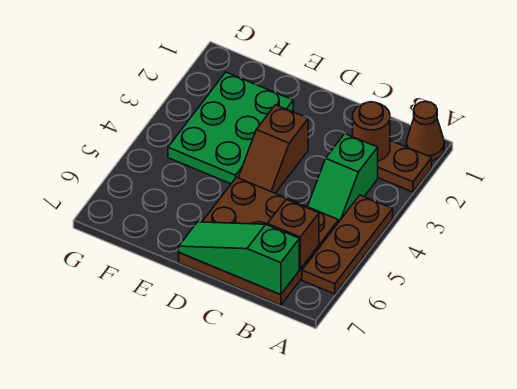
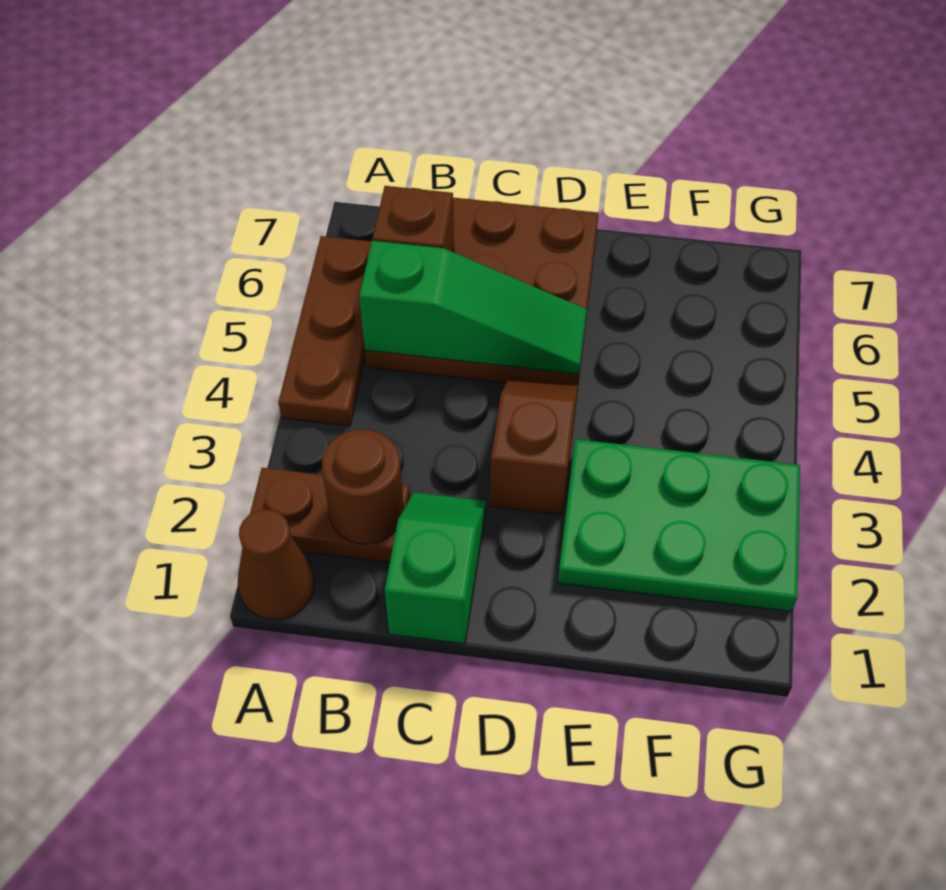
green 1x2 slope [308,134,378,221] -> green 1x2 slope moved to [385,492,486,644]
green 1x3 slope [179,222,299,295] -> green 1x3 slope moved to [359,241,587,374]
green 2x3 plate [168,72,293,184] -> green 2x3 plate turned to [558,439,800,612]

